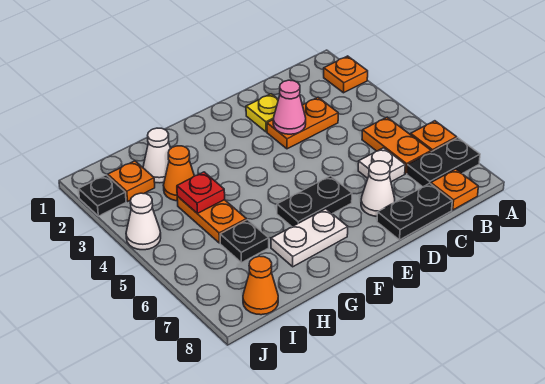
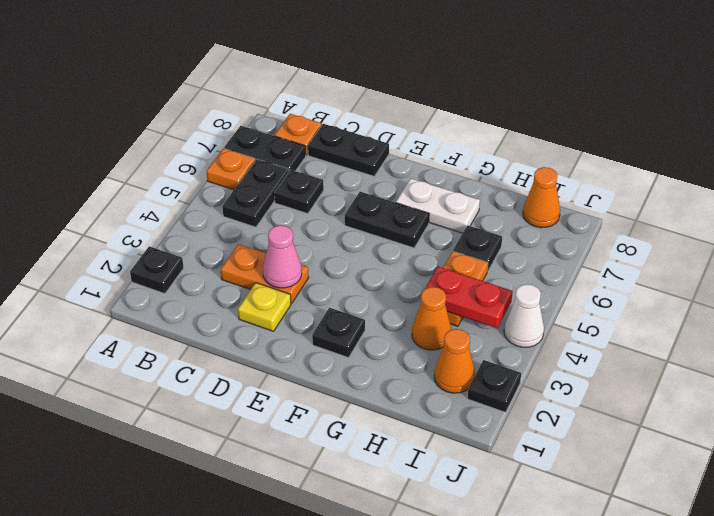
orange 1x1 plate [324,56,368,93] -> black 1x1 plate [130,246,184,294]
orange 1x2 plate [362,117,431,174] -> black 1x2 plate [222,159,289,227]
white 1x1 plate [358,148,405,182] -> black 1x1 plate [275,170,324,214]
white 1x1 cone [361,161,395,216] -> none
none -> black 1x1 plate [312,308,365,358]
white 1x1 cone [143,128,171,183] -> none
red 1x1 plate [177,172,225,213] -> red 1x2 plate [425,267,513,328]
orange 1x1 plate [108,161,155,201] -> orange 1x1 cone [434,329,475,393]

